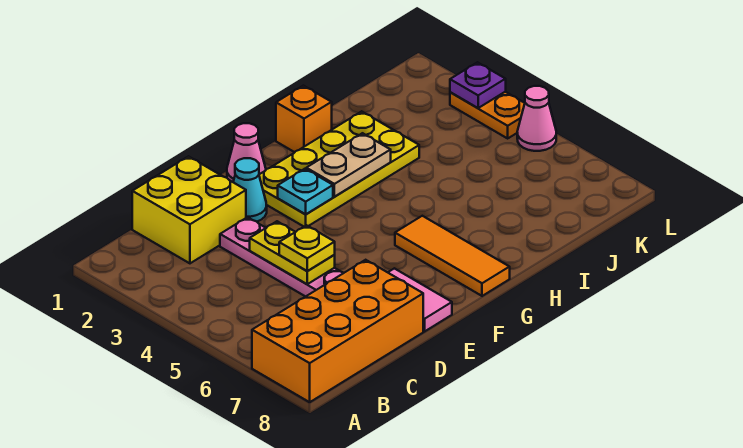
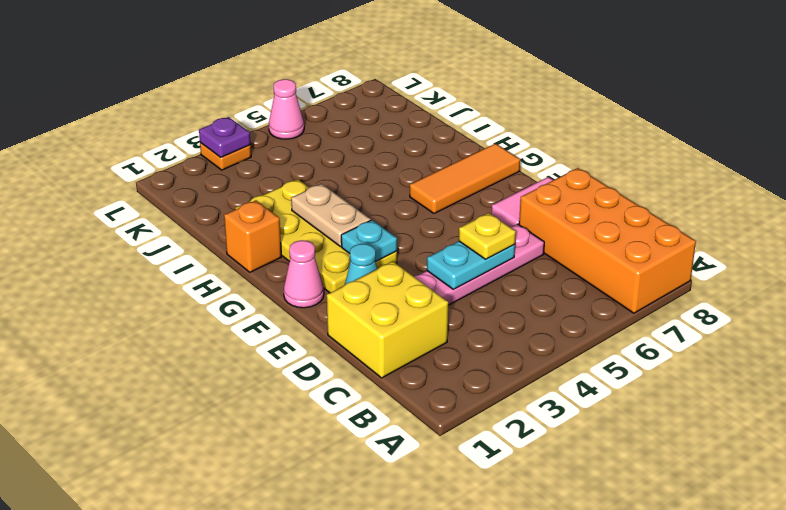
yellow 1x2 plate [250,221,335,284] -> cyan 1x2 plate [427,241,515,289]
orange 1x2 plate [450,92,525,138] -> orange 1x1 plate [200,143,251,170]

